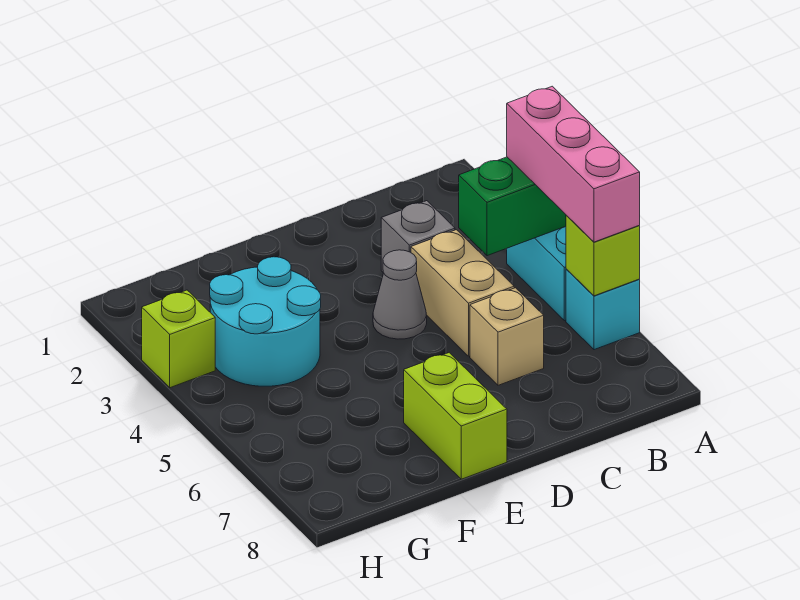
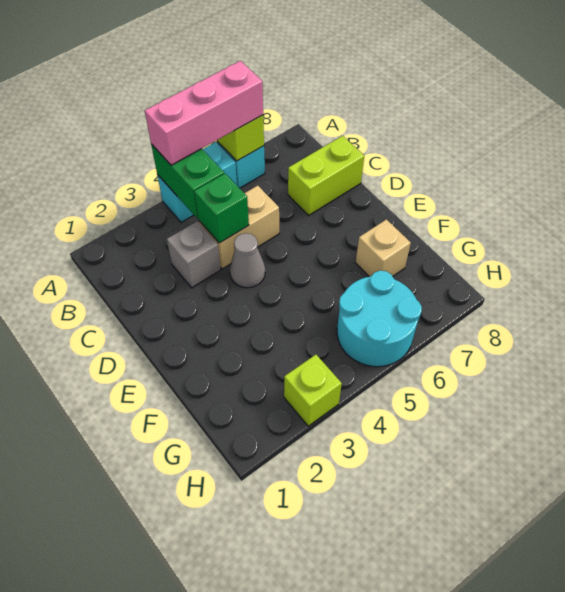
none -> green 1x1 brick [194,174,249,243]
tan 1x1 brick [470,288,544,385] -> tan 1x1 brick moved to [355,219,411,277]
lime 1x2 brick [404,353,507,479] -> lime 1x2 brick moved to [288,136,364,215]
cyan 2x2 round brick [210,257,321,386] -> cyan 2x2 round brick moved to [337,271,422,367]

